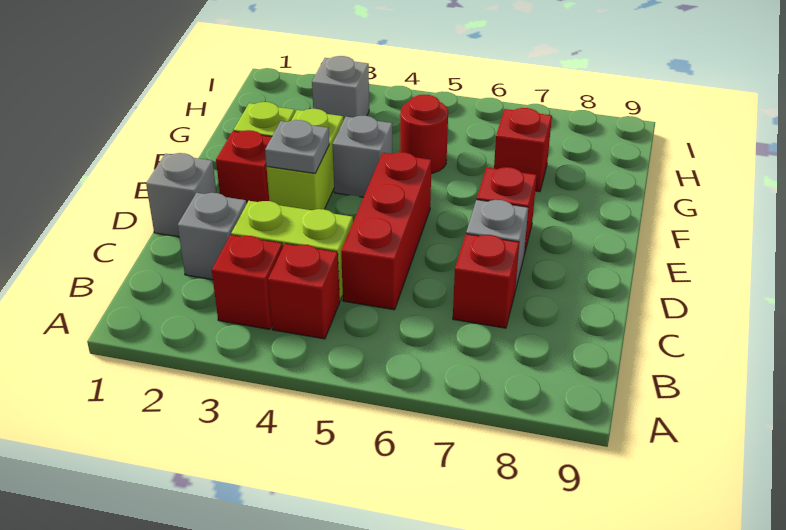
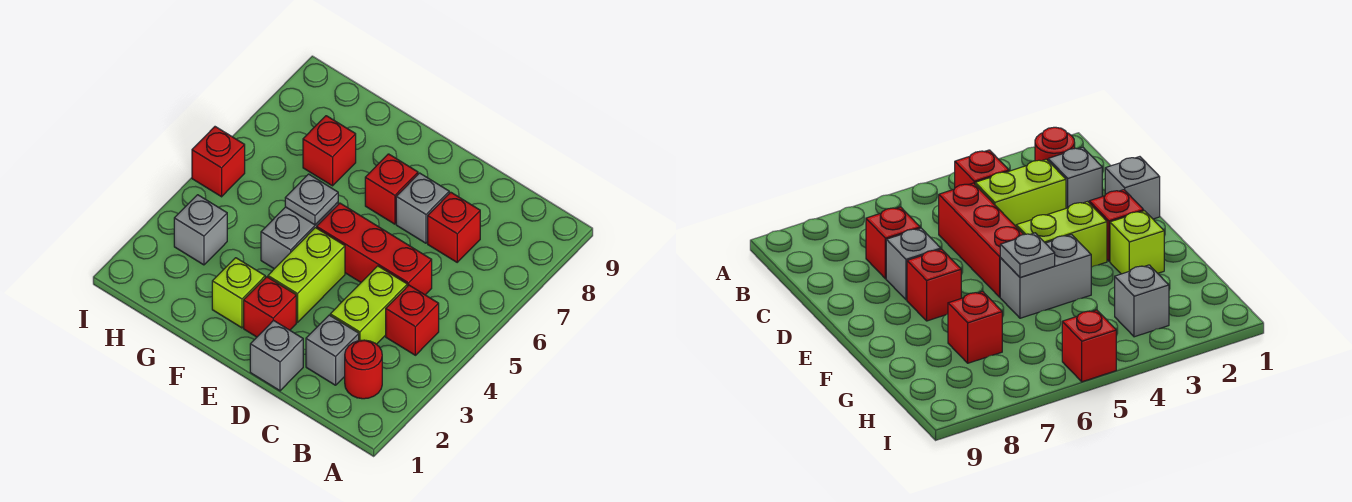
red 1x1 brick [212,235,283,329] -> red 1x1 brick moved to [192,127,245,197]
lime 1x2 brick [267,109,343,210] -> lime 1x2 brick turned to [268,228,345,322]
grey 1x1 plate [265,120,329,173] -> grey 1x1 plate moved to [285,174,338,225]
grey 1x1 brick [333,116,392,197] -> grey 1x2 brick [261,202,338,269]
red 1x1 round brick [400,95,448,174] -> red 1x1 round brick moved to [345,340,382,399]

